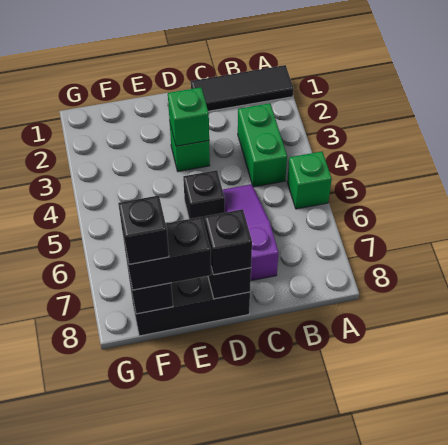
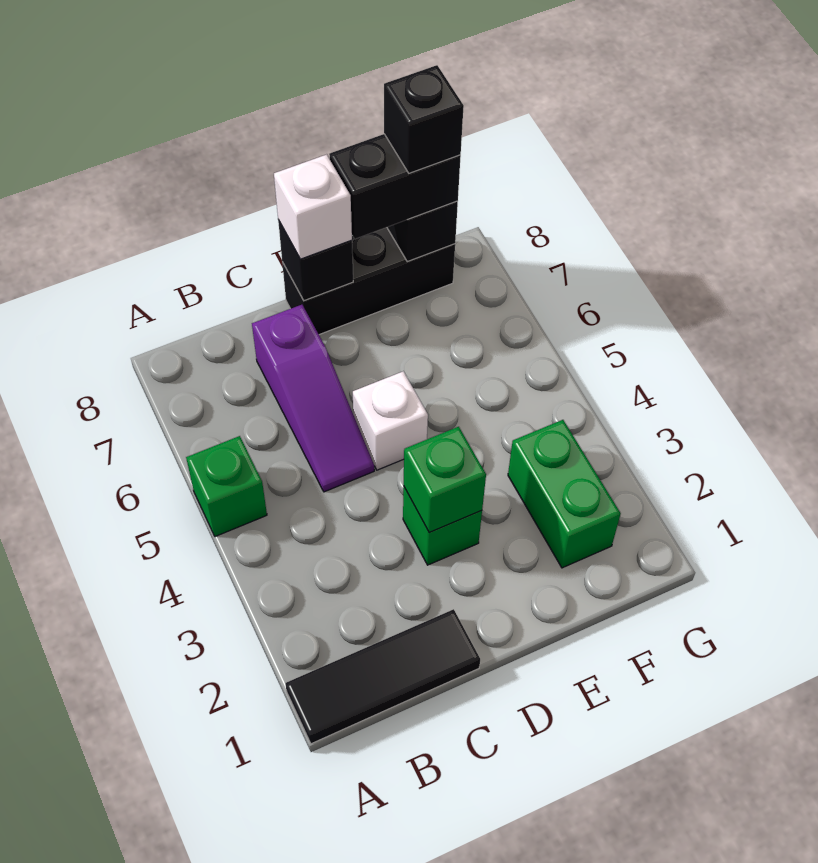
green 1x2 brick [238,103,287,187] -> green 1x2 brick moved to [508,420,621,568]
black 1x1 brick [183,170,225,224] -> white 1x1 brick [353,371,428,470]
black 1x1 brick [205,209,252,275] -> white 1x1 brick [274,154,352,259]

